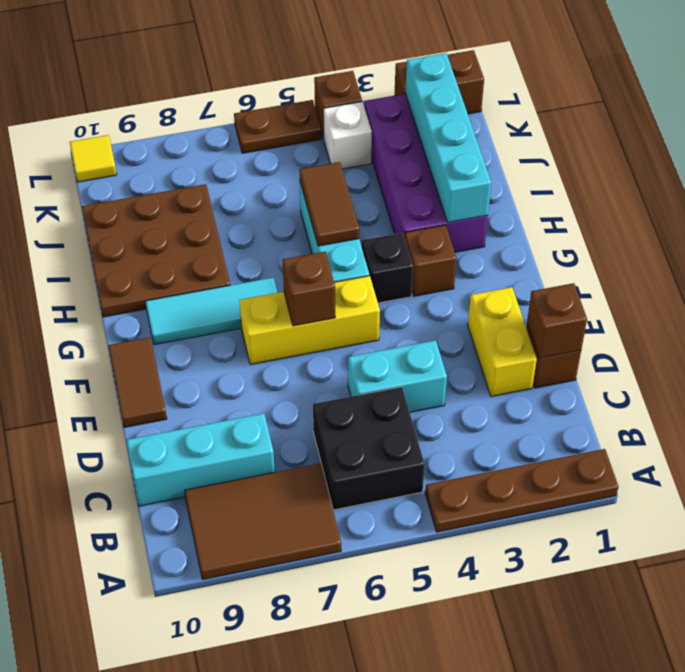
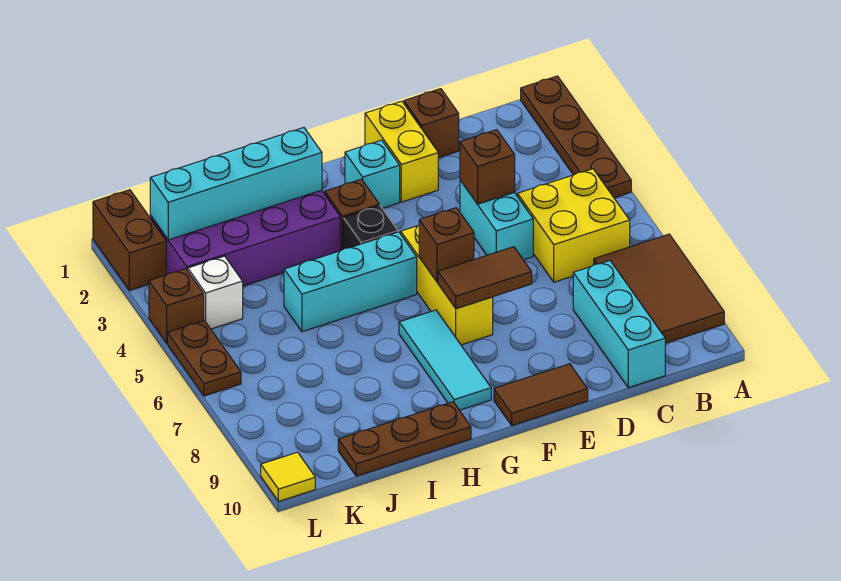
black 2x2 brick [313,387,425,510] -> yellow 2x2 brick [517,169,630,282]
brown 1x1 brick [527,283,587,358] -> brown 1x1 brick moved to [460,130,515,204]
yellow 1x2 brick [468,287,537,396] -> yellow 1x2 brick turned to [365,101,438,202]
none -> cyan 1x1 brick [345,140,400,208]
brown 1x2 tile [299,162,359,246] -> brown 1x2 tile moved to [438,247,532,309]
brown 3x3 plate [82,184,230,317] -> brown 1x3 plate [338,402,471,476]

